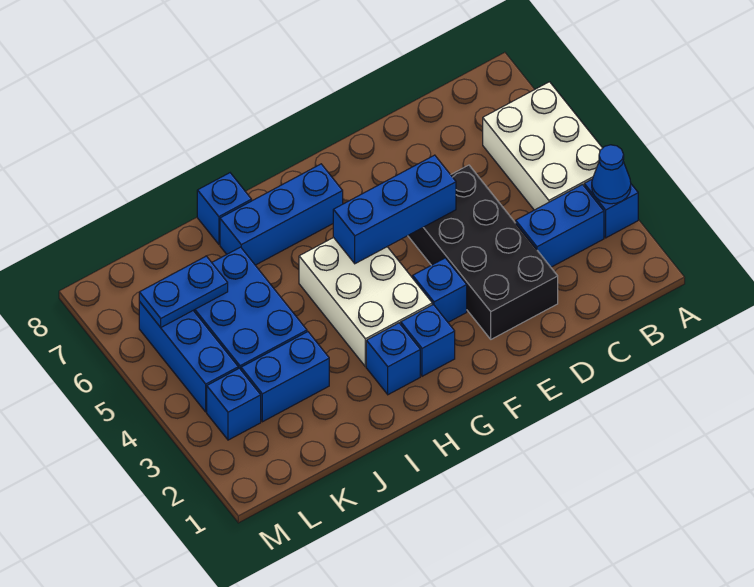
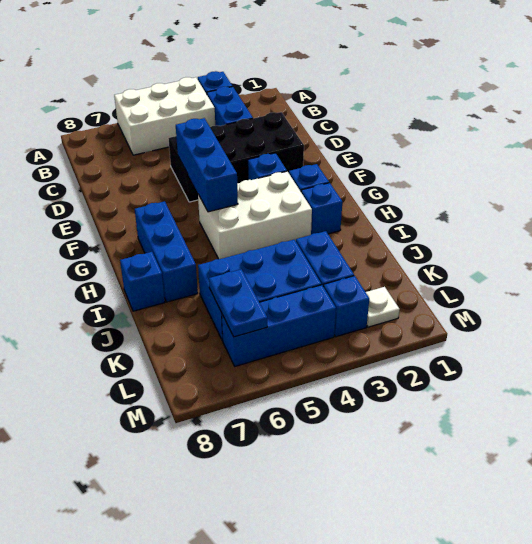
blue 1x1 cone [592,145,631,204] -> none
none -> white 1x1 plate [366,287,400,327]

